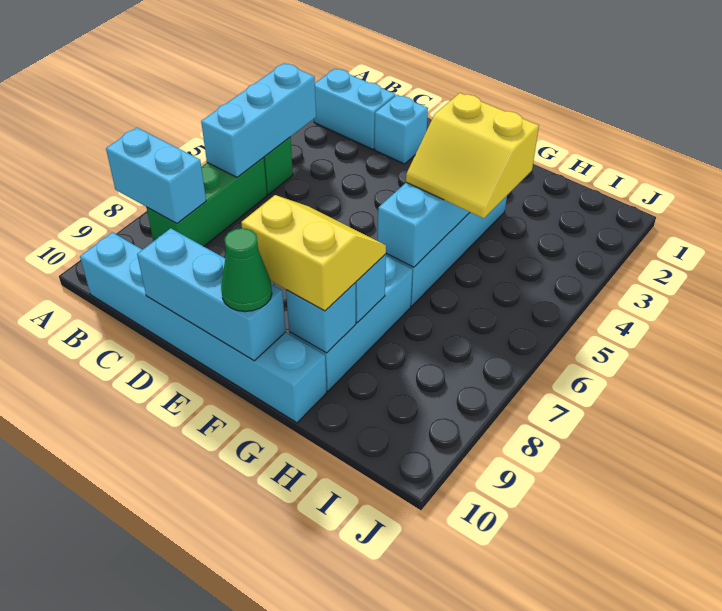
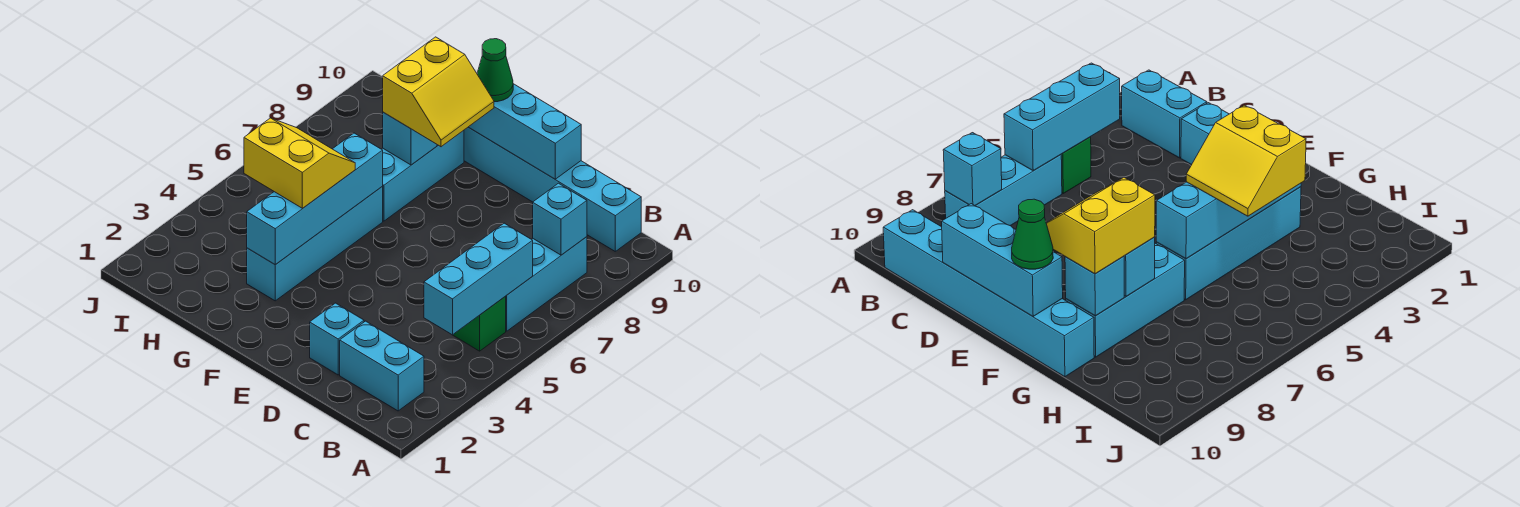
cyan 1x2 brick [106,128,206,224] -> cyan 1x1 brick [533,183,587,255]
green 1x3 brick [147,158,267,246] -> cyan 1x3 brick [505,237,587,331]
yellow 2x2 slope [241,195,386,311] -> yellow 2x2 slope turned to [383,37,494,147]

